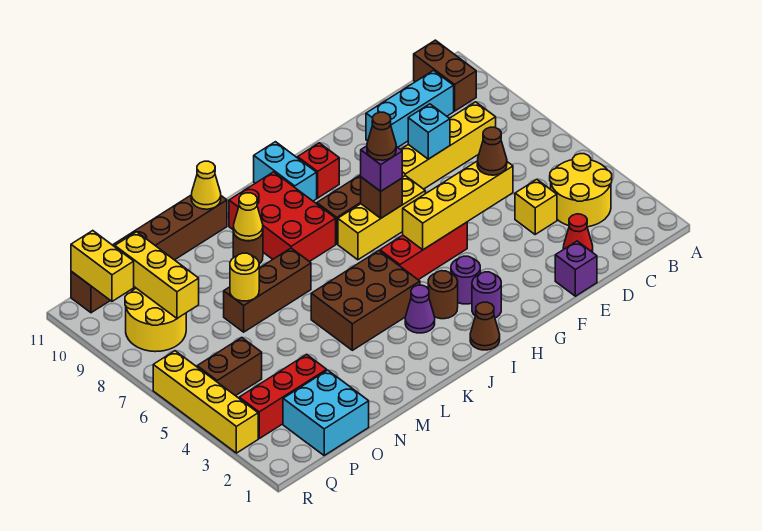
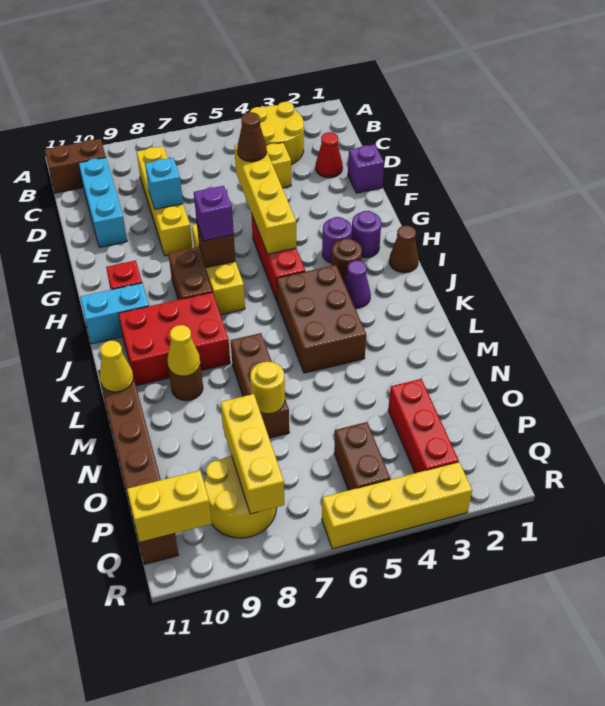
brown 1x1 cone [367,112,396,160] -> none
cyan 2x2 brick [283,370,369,455] -> none
yellow 1x3 brick [115,232,199,318] -> yellow 1x3 brick turned to [221,394,284,514]

